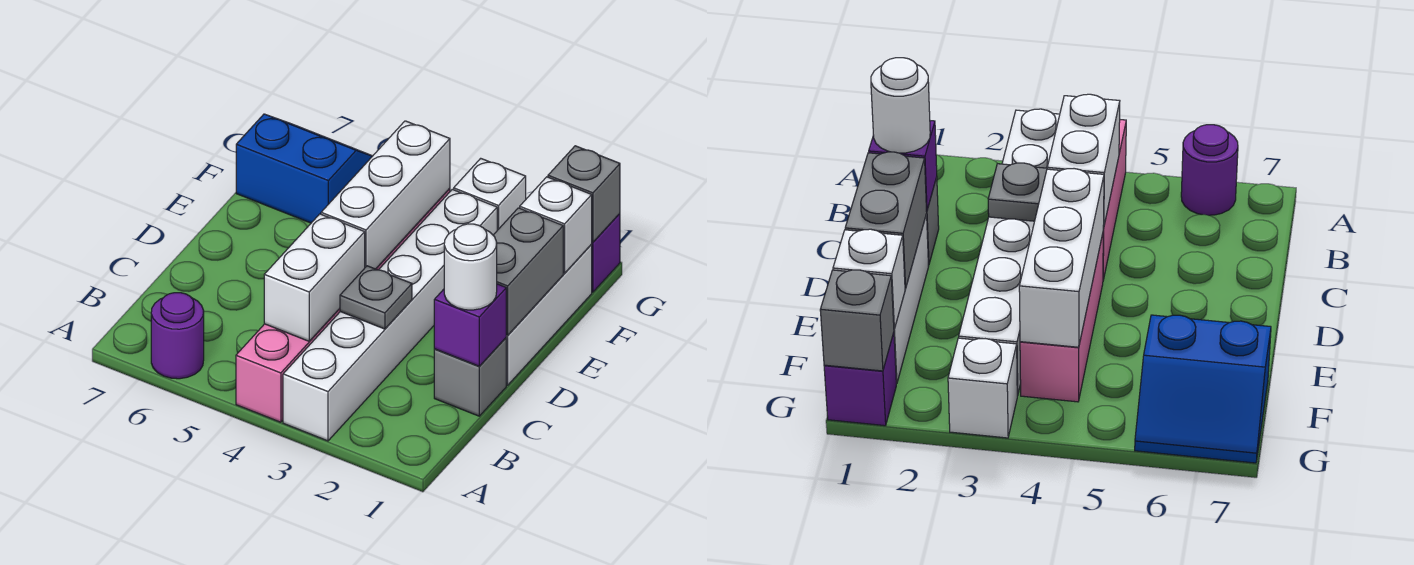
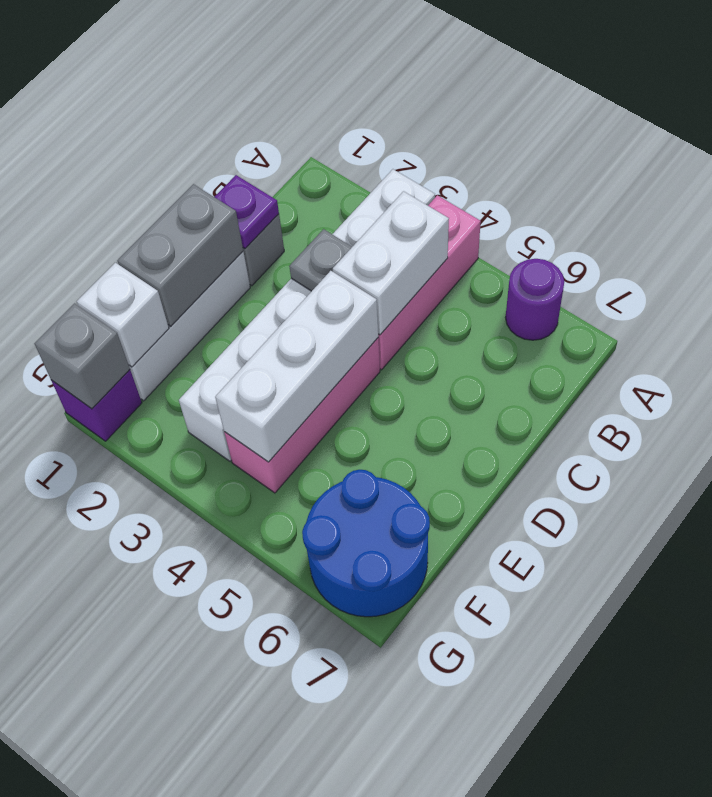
purple 1x1 brick [434,284,506,366] -> purple 1x1 plate [215,175,279,249]
white 1x1 round brick [444,224,497,310] -> none
blue 2x2 slope [236,114,372,223] -> blue 2x2 round brick [302,470,430,617]
white 1x1 brick [454,158,526,230] -> none

